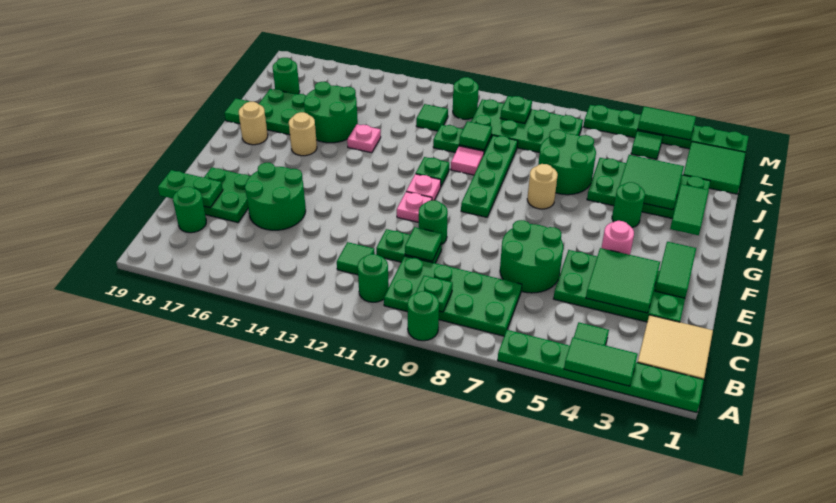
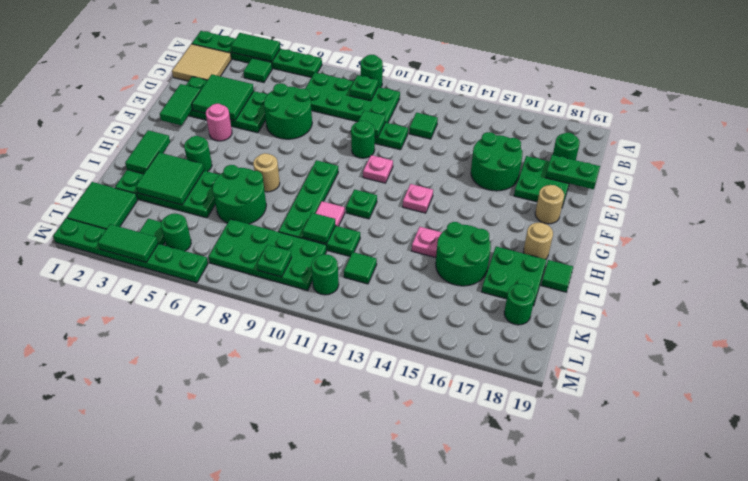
green 1x1 round brick [358,254,389,302] -> green 1x1 round brick moved to [161,214,191,251]
pink 1x1 plate [406,174,441,200] -> pink 1x1 plate moved to [403,184,433,213]
tan 1x1 round brick [289,112,317,156] -> tan 1x1 round brick moved to [535,185,564,224]

